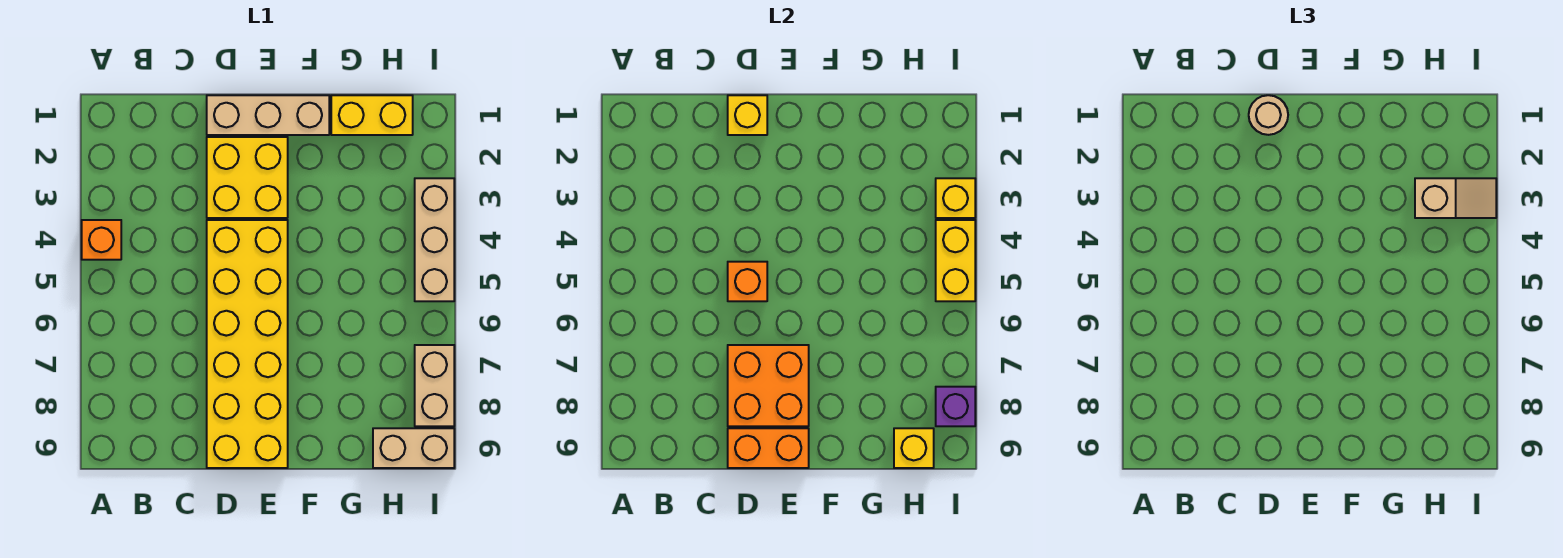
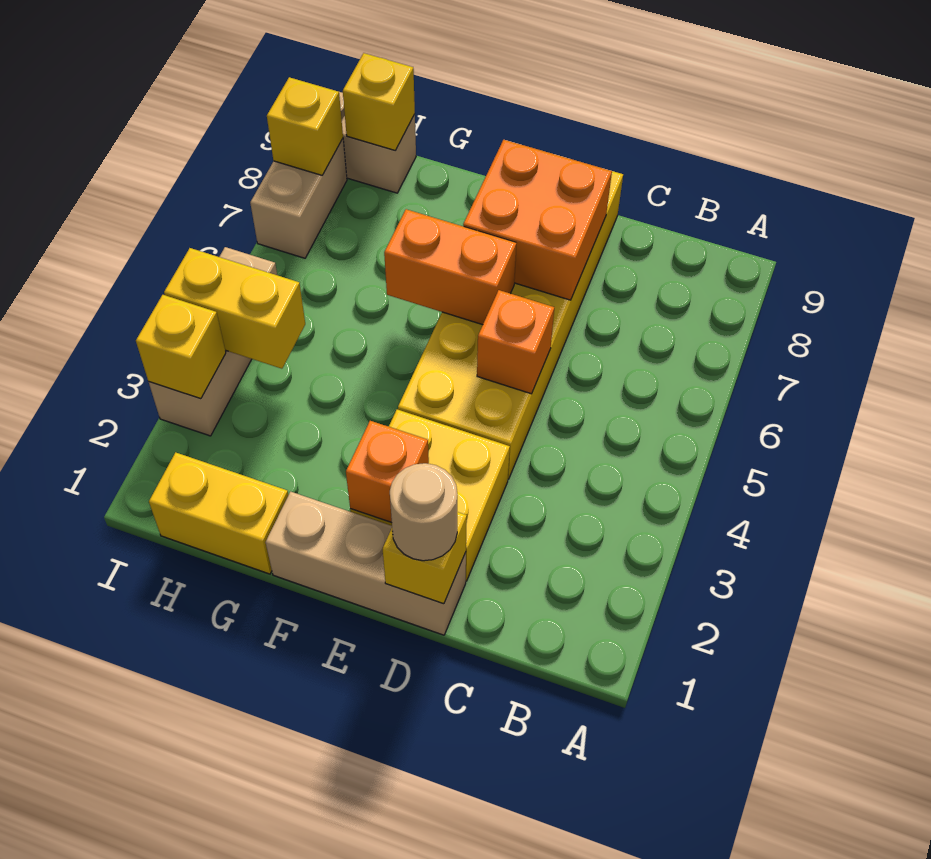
orange 1x1 brick [82,220,121,260] -> orange 1x1 brick moved to [346,421,429,523]
orange 1x2 brick [728,428,809,468] -> orange 1x2 brick moved to [384,209,516,325]
tan 1x2 slope [1415,178,1496,218] -> none
yellow 1x2 brick [936,220,975,301] -> yellow 1x2 brick turned to [164,248,305,369]
purple 1x1 brick [936,387,975,426] -> yellow 1x1 brick [267,77,343,175]

